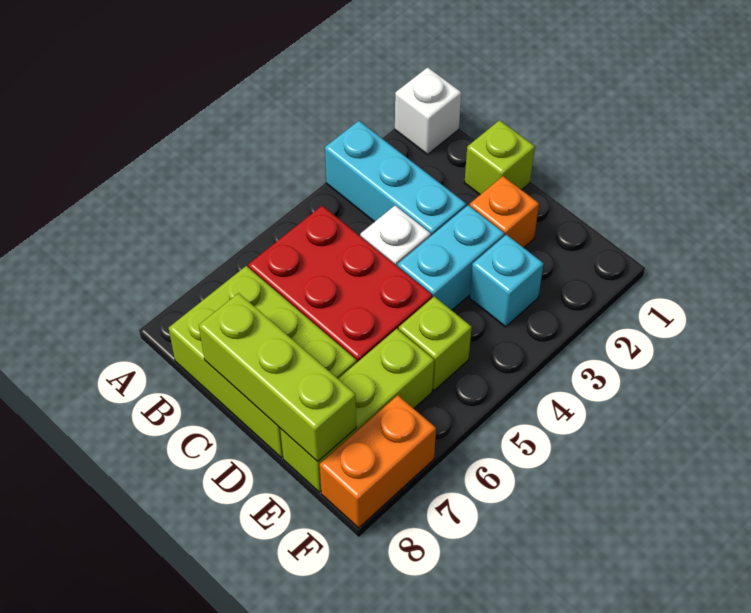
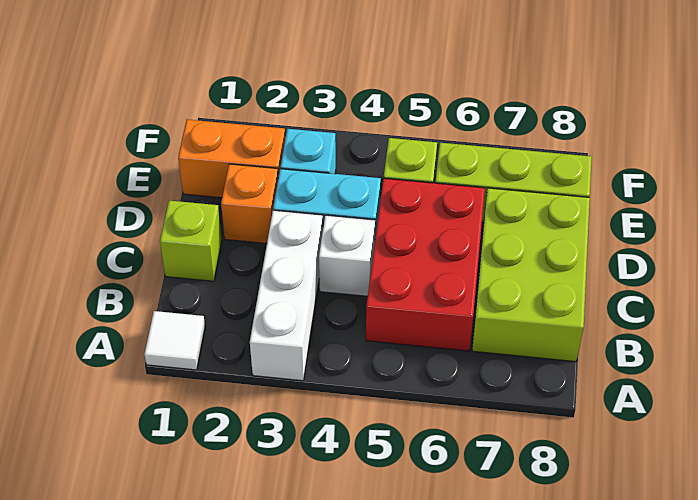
white 1x1 brick [395,67,461,154] -> white 1x1 tile [144,311,205,370]
cyan 1x3 brick [325,121,466,236] -> white 1x3 brick [250,210,323,381]
lime 1x3 brick [199,293,356,462] -> none
orange 1x2 brick [320,395,436,528] -> orange 1x2 brick moved to [178,120,285,198]

